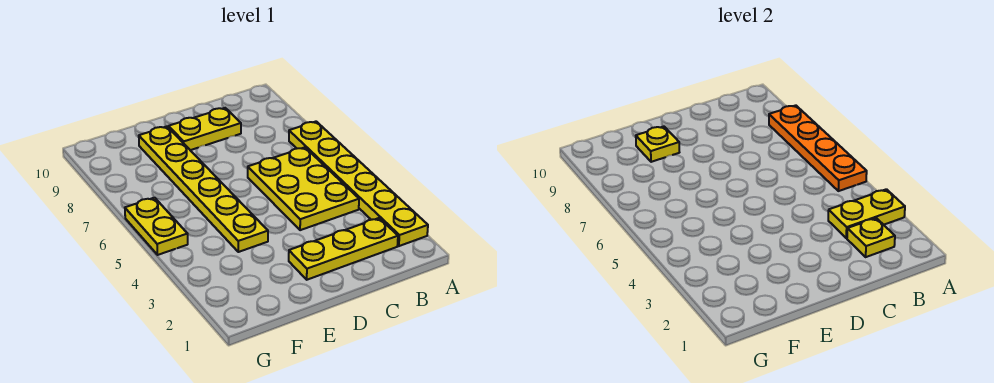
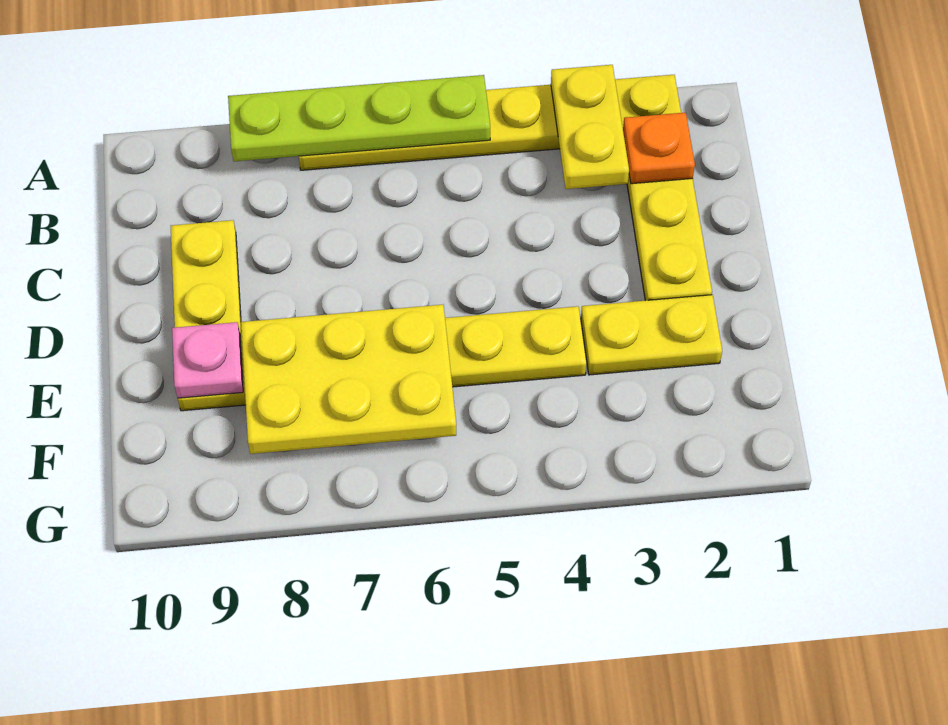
orange 1x4 plate [769,105,867,191] -> lime 1x4 plate [228,75,490,161]
yellow 1x1 plate [847,218,895,257] -> orange 1x1 plate [623,113,695,184]
yellow 2x3 plate [248,147,359,230] -> yellow 2x3 plate moved to [241,305,456,454]
yellow 1x1 plate [636,126,679,162] -> pink 1x1 plate [172,322,243,398]
yellow 1x2 plate [125,198,188,255] -> yellow 1x2 plate moved to [581,295,722,375]

